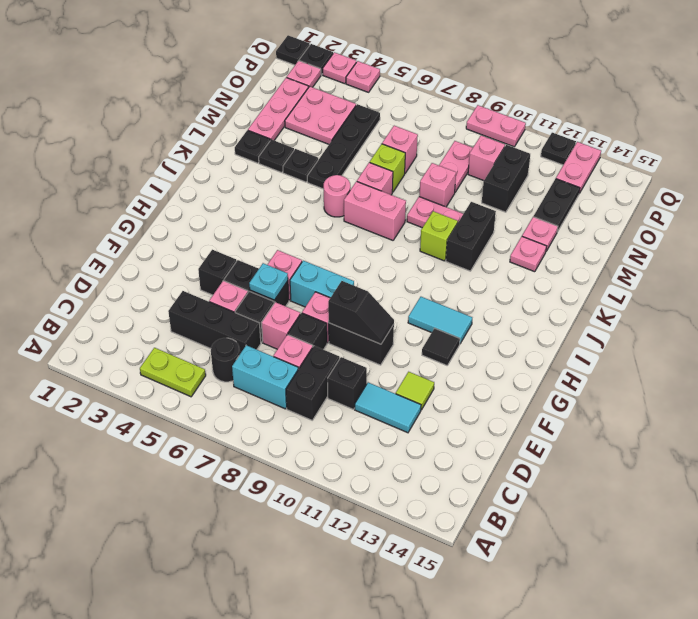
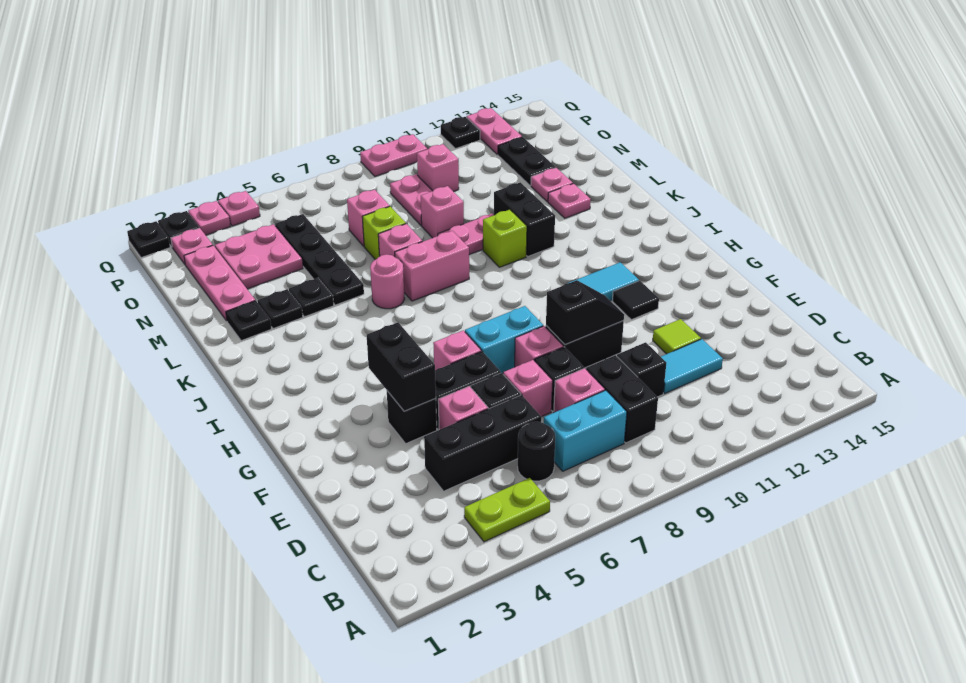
cyan 1x1 plate [249,263,288,300] -> none
black 1x2 brick [482,145,530,212] -> black 1x2 brick moved to [367,322,436,411]

